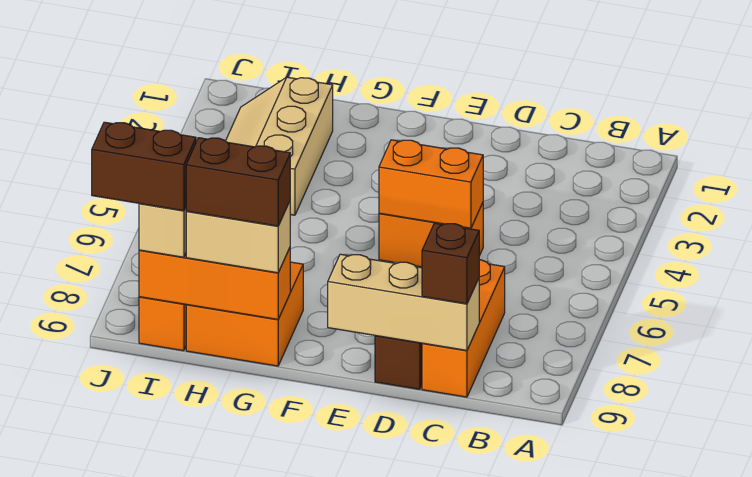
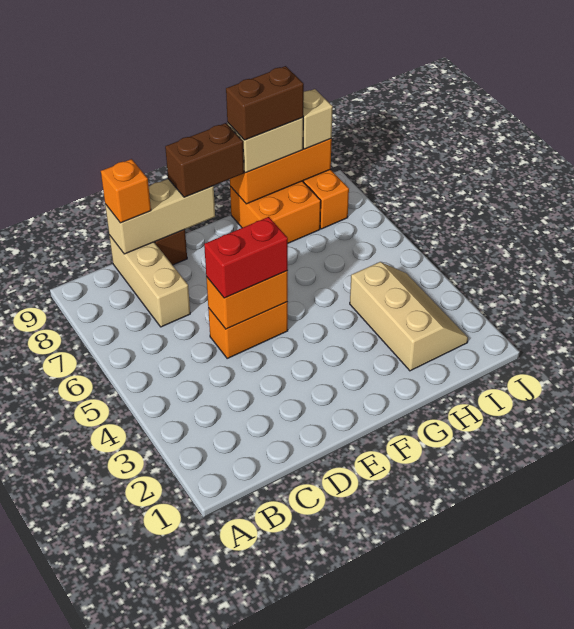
orange 1x3 brick [422,260,505,397] -> tan 1x3 brick [109,235,190,327]
brown 1x1 brick [422,223,479,304] -> orange 1x1 brick [101,159,151,223]
none -> red 1x2 brick [204,217,288,298]
brown 1x2 brick [92,122,196,211] -> brown 1x2 brick moved to [165,123,244,197]

